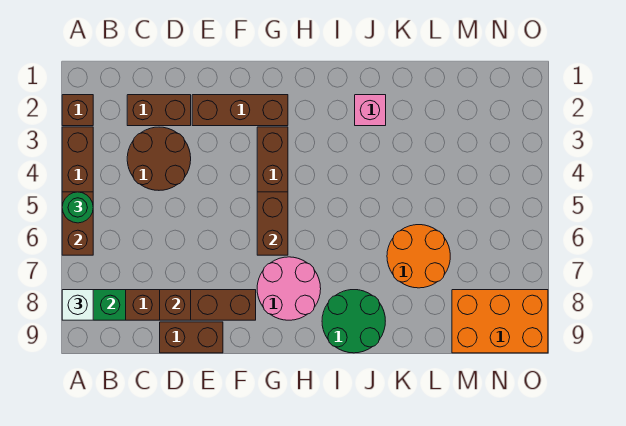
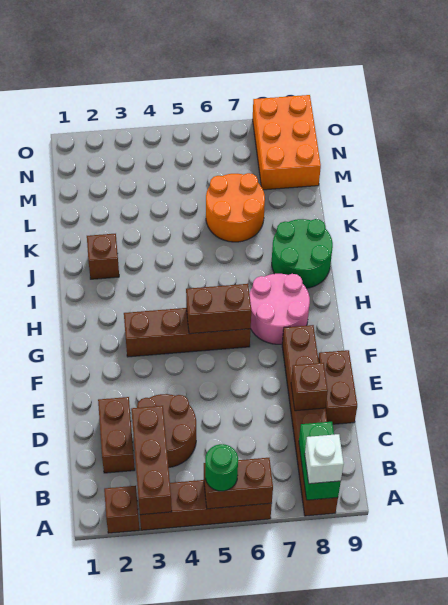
brown 1x3 brick [192,95,288,126] -> brown 1x3 brick moved to [131,406,172,515]
pink 1x1 brick [355,95,386,126] -> brown 1x1 brick [87,234,119,279]

